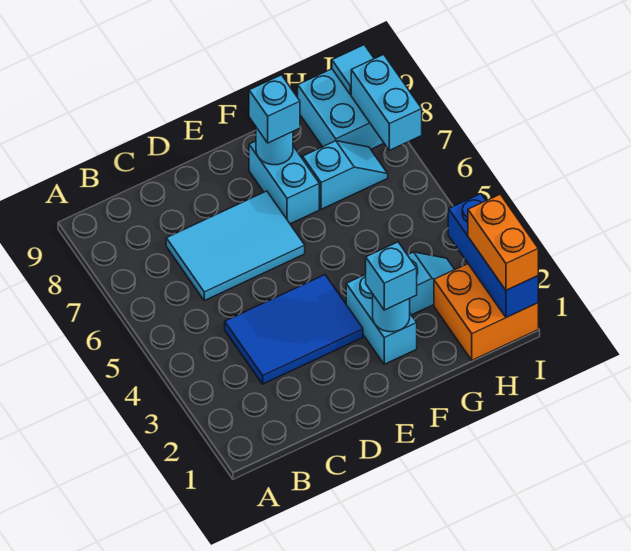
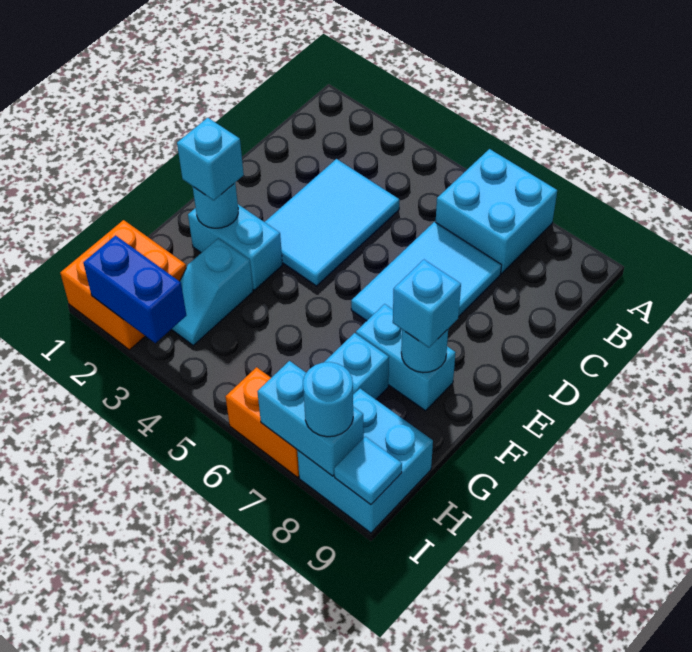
none -> cyan 2x2 brick [436,149,557,273]
blue 2x3 tile [225,275,363,384] -> cyan 2x3 tile [265,159,399,286]
blue 1x3 brick [448,194,538,317] -> blue 1x2 brick [83,236,186,343]
orange 1x2 brick [468,194,538,290] -> orange 1x2 brick moved to [226,367,299,477]
none -> cyan 1x1 round brick [303,362,353,437]

